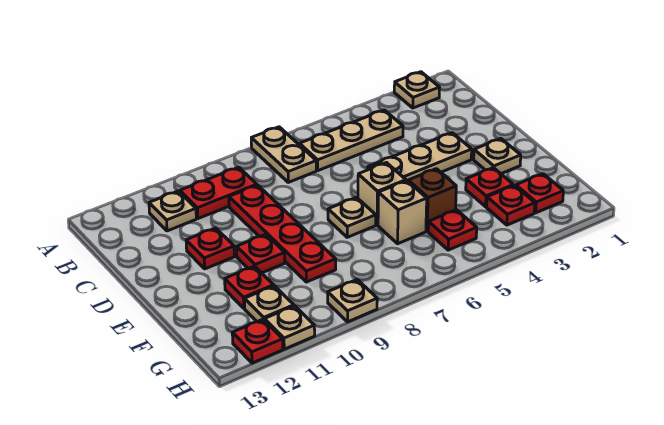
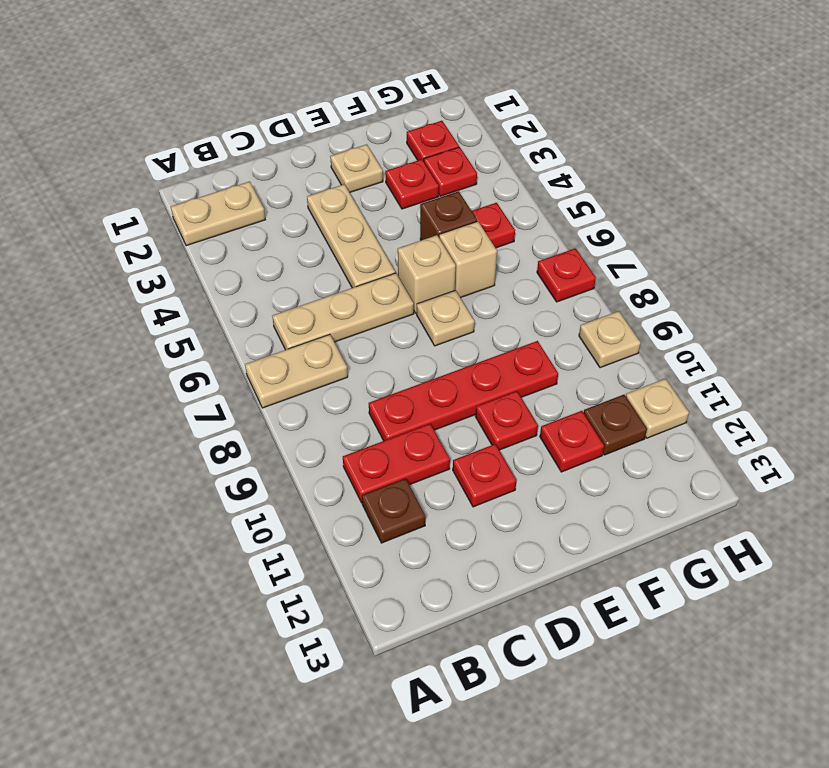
tan 1x1 plate [394,72,440,108] -> tan 1x2 plate [171,182,265,246]
tan 1x3 plate [299,110,403,171] -> tan 1x3 plate turned to [272,273,414,350]
red 1x2 plate [180,167,257,219] -> red 1x2 plate turned to [343,424,450,503]
tan 1x1 plate [149,191,196,231] -> brown 1x1 plate [362,478,426,543]
tan 1x1 plate [244,286,294,322] -> brown 1x1 plate [584,395,647,455]
red 1x1 plate [232,319,283,363] -> red 1x1 plate moved to [537,248,596,302]

